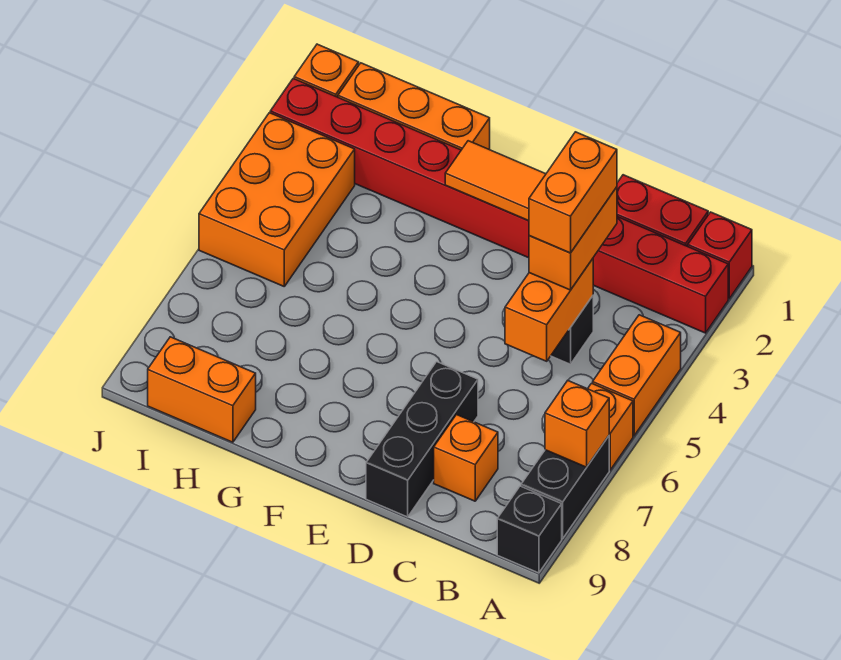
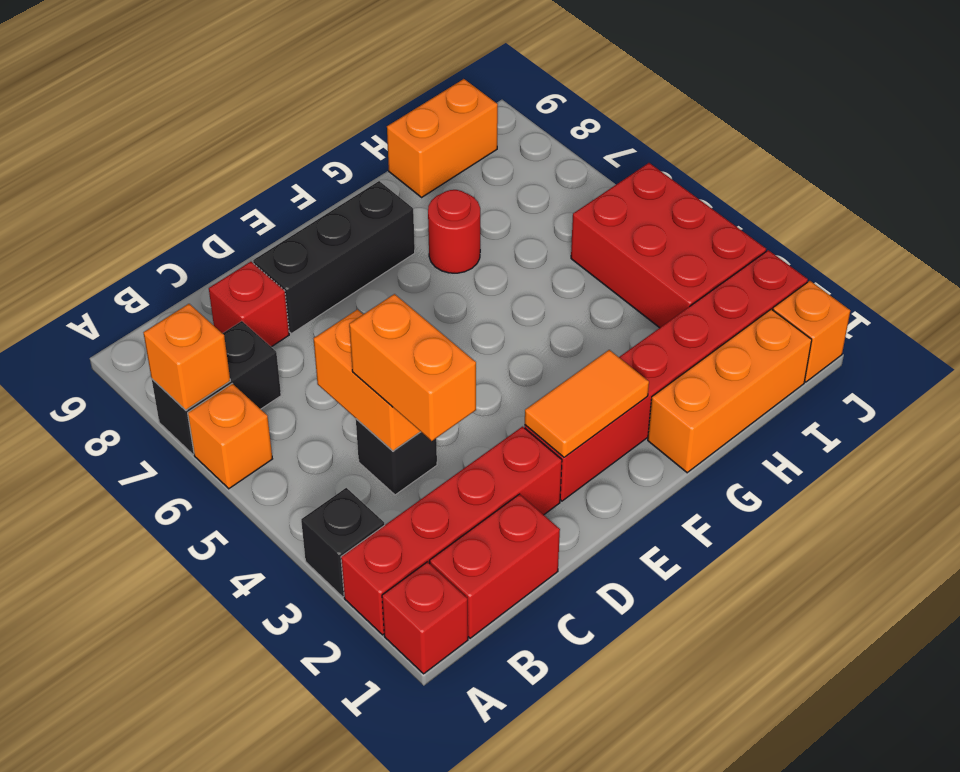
orange 1x2 brick [593,315,681,436] -> none
black 1x2 brick [521,436,609,539] -> black 1x2 brick turned to [152,321,281,454]
black 1x1 brick [497,486,562,573] -> black 1x1 brick moved to [301,488,385,597]
orange 1x2 brick [529,132,617,253] -> none
orange 1x1 brick [434,415,498,501] -> red 1x1 brick [209,262,289,347]
black 1x3 brick [366,362,478,517] -> black 1x3 brick turned to [253,181,415,334]
none -> red 1x1 round brick [428,190,480,273]
orange 2x3 brick [199,113,355,286] -> red 2x3 brick [571,163,766,328]

